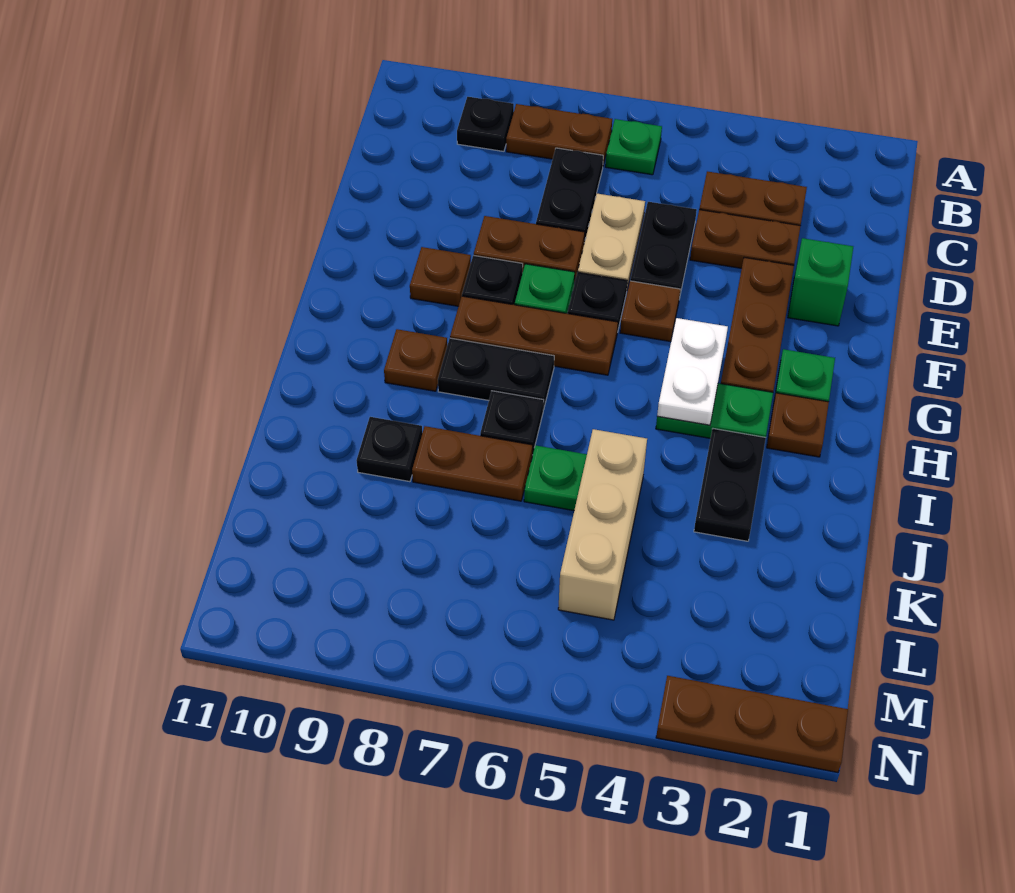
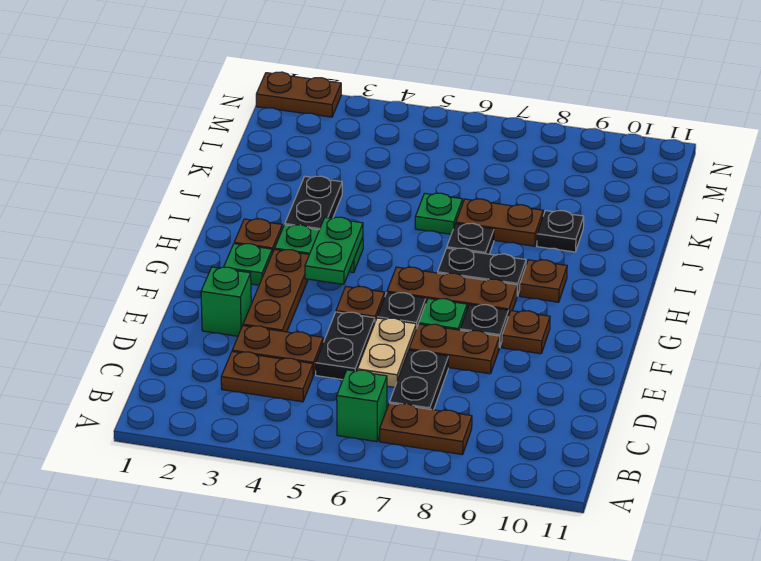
green 1x1 plate [605,119,662,175] -> green 1x1 brick [337,370,387,442]
black 1x1 plate [457,97,514,151] -> none
white 1x2 plate [657,318,728,425] -> green 1x2 plate [305,217,363,284]
tan 1x3 brick [558,429,647,620] -> none
brown 1x3 plate [656,676,848,773] -> brown 1x2 plate [256,72,341,117]

